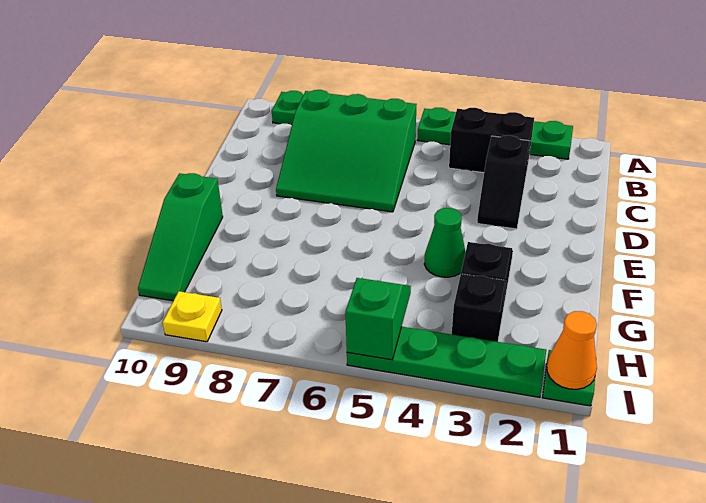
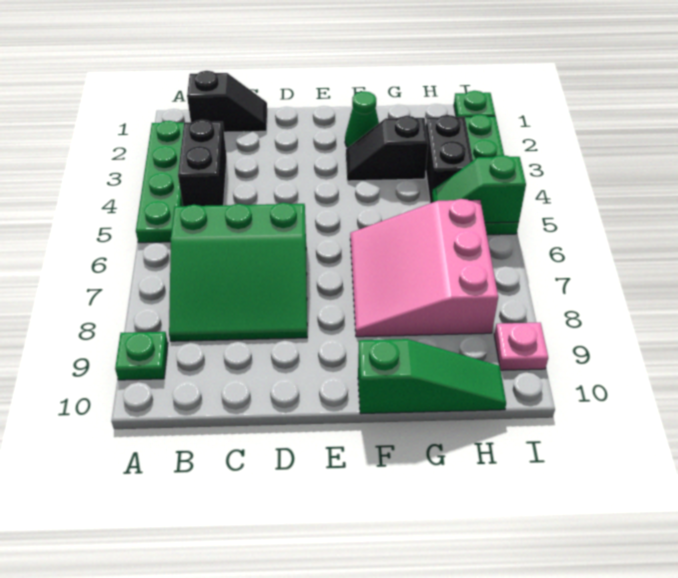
green 3x3 slope [276,90,417,212] -> green 3x3 slope turned to [169,203,307,341]
black 1x2 slope [477,135,530,229] -> black 1x2 slope moved to [187,71,267,132]
green 1x1 cone [424,208,466,277] -> green 1x1 cone moved to [345,91,379,148]
none -> pink 3x3 slope [350,199,498,337]
black 1x1 brick [452,274,506,342] -> black 1x2 brick [426,115,473,203]
orange 1x1 cone [547,311,597,389] -> none
yellow 1x1 plate [163,291,222,342] -> pink 1x1 plate [494,323,548,370]

